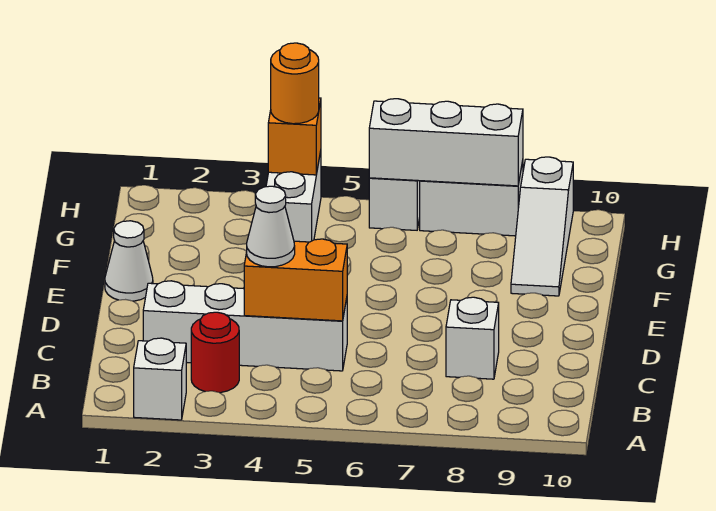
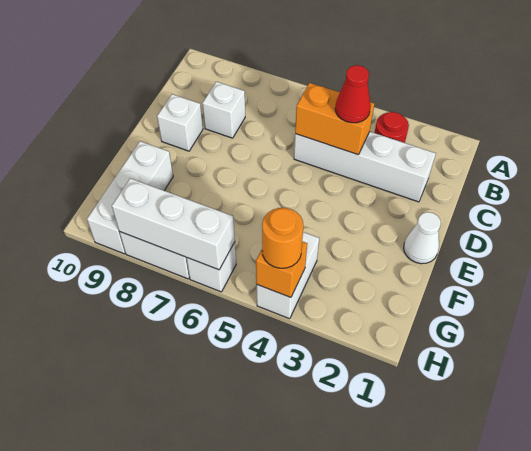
white 1x1 brick [134,338,186,420] -> white 1x1 brick moved to [157,94,203,151]
white 1x1 cone [247,186,295,267] -> red 1x1 cone [335,65,371,123]
white 1x3 slope [511,157,573,296] -> white 1x3 brick [87,141,173,254]

